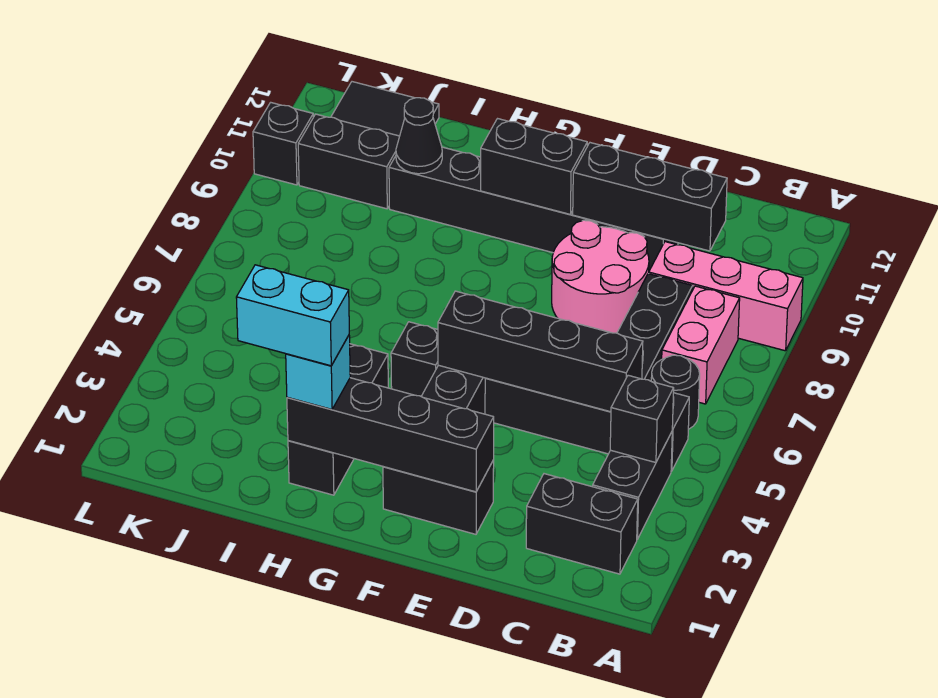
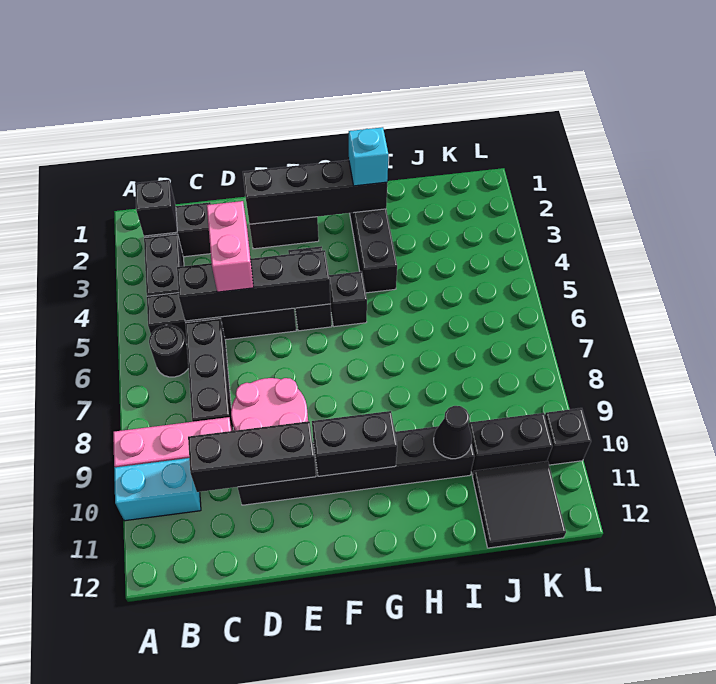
black 1x1 brick [610,375,674,463] -> black 1x1 brick moved to [135,180,177,236]
pink 1x2 brick [662,286,740,404] -> pink 1x2 brick moved to [207,201,254,292]
cyan 1x2 brick [236,265,349,366] -> cyan 1x2 brick moved to [114,458,201,521]

